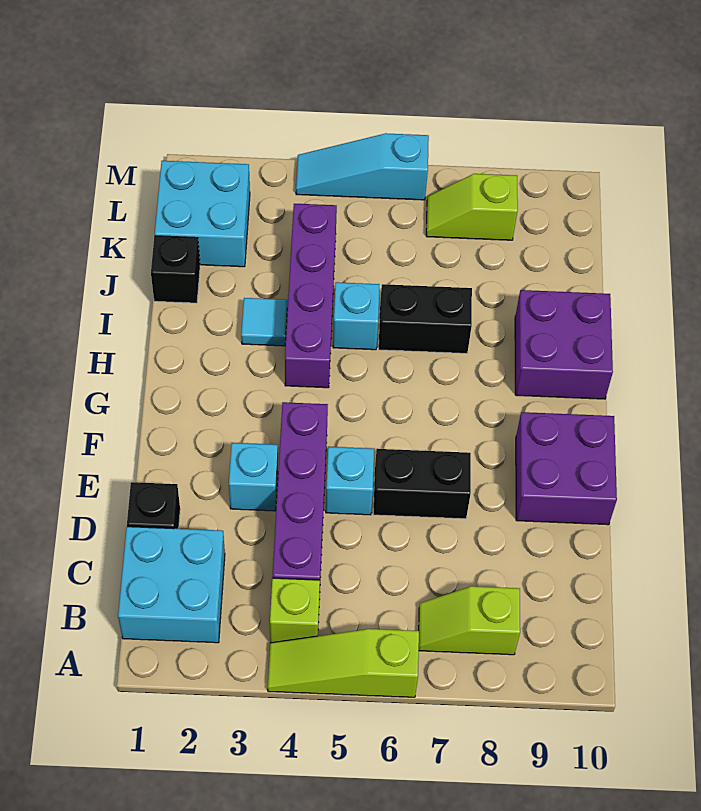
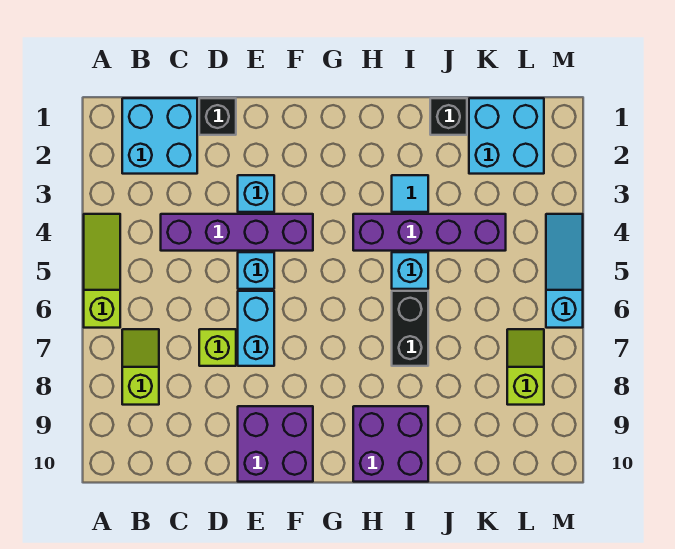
lime 1x1 brick [270,578,320,643] -> lime 1x1 brick moved to [199,329,236,366]
black 1x2 brick [373,449,471,519] -> cyan 1x2 brick [238,291,274,366]

